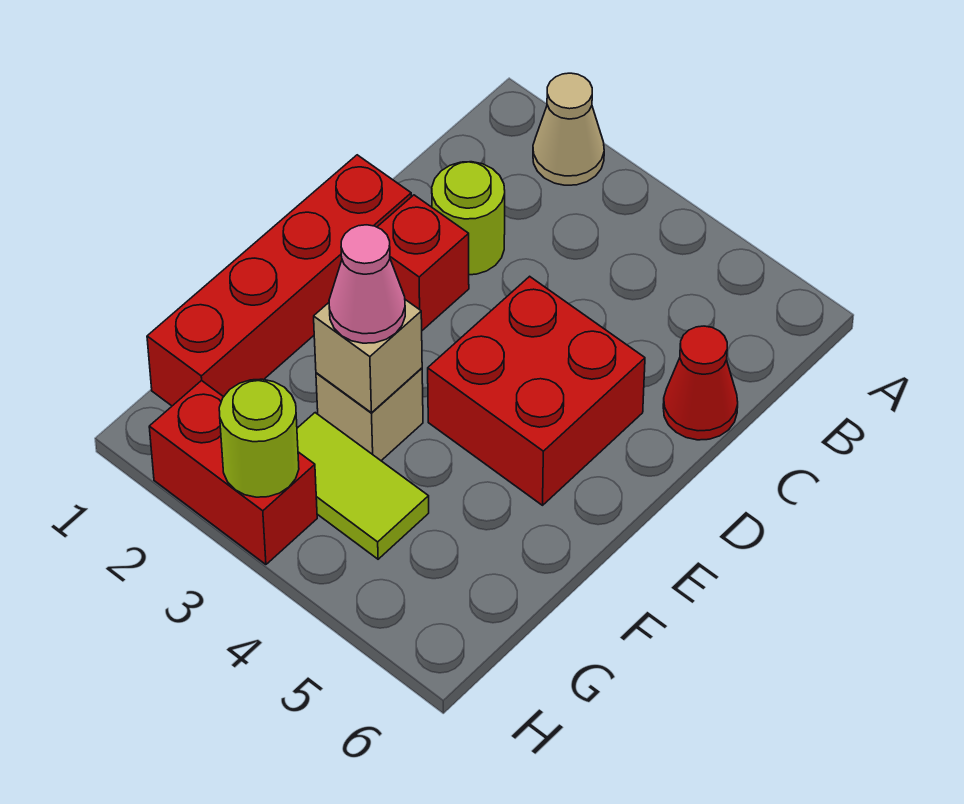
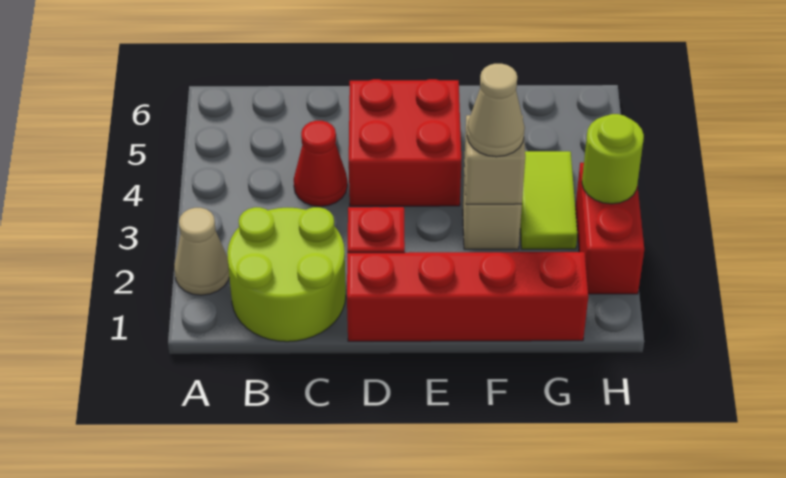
lime 1x1 round brick [432,162,505,275] -> lime 2x2 round brick [227,207,346,342]
red 1x1 cone [663,326,738,440] -> red 1x1 cone moved to [294,121,347,207]
pink 1x1 cone [329,225,405,343] -> tan 1x1 cone [467,64,525,157]

